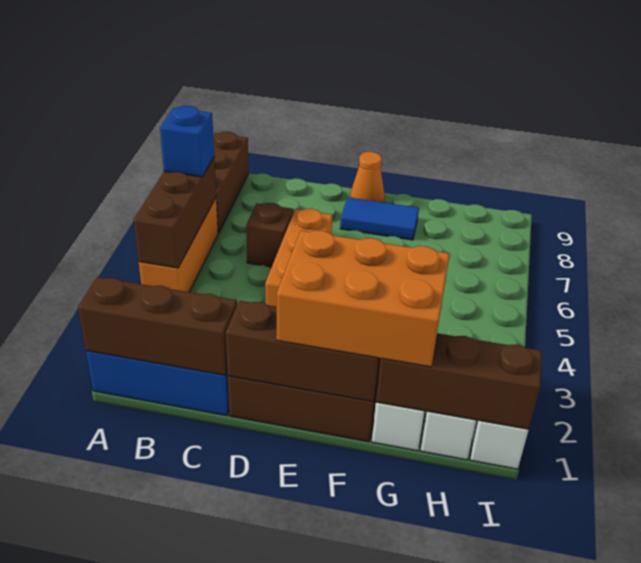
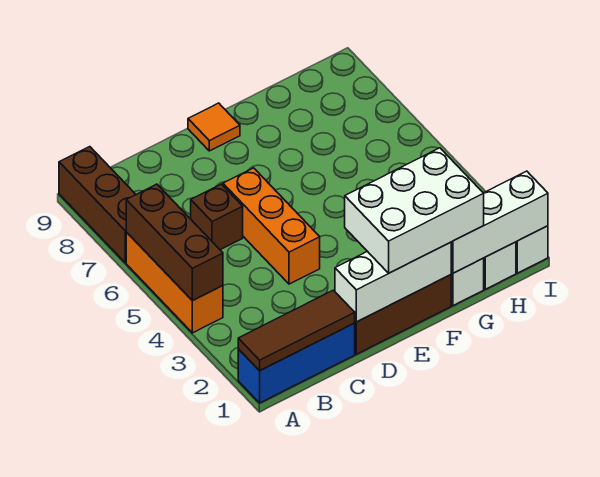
brown 1x3 brick [78,277,237,375] -> brown 1x3 tile [238,290,355,371]
blue 1x1 brick [160,106,214,177] -> none
brown 1x3 brick [226,301,381,402] -> white 1x3 brick [335,242,451,322]
orange 2x3 brick [276,231,450,367] -> white 2x3 brick [345,148,484,273]
blue 1x2 tile [340,197,419,240] -> none
orange 1x1 cone [350,152,385,202] -> orange 1x1 tile [188,103,240,151]
brown 1x3 brick [376,333,542,430] -> white 1x3 brick [451,171,548,273]

